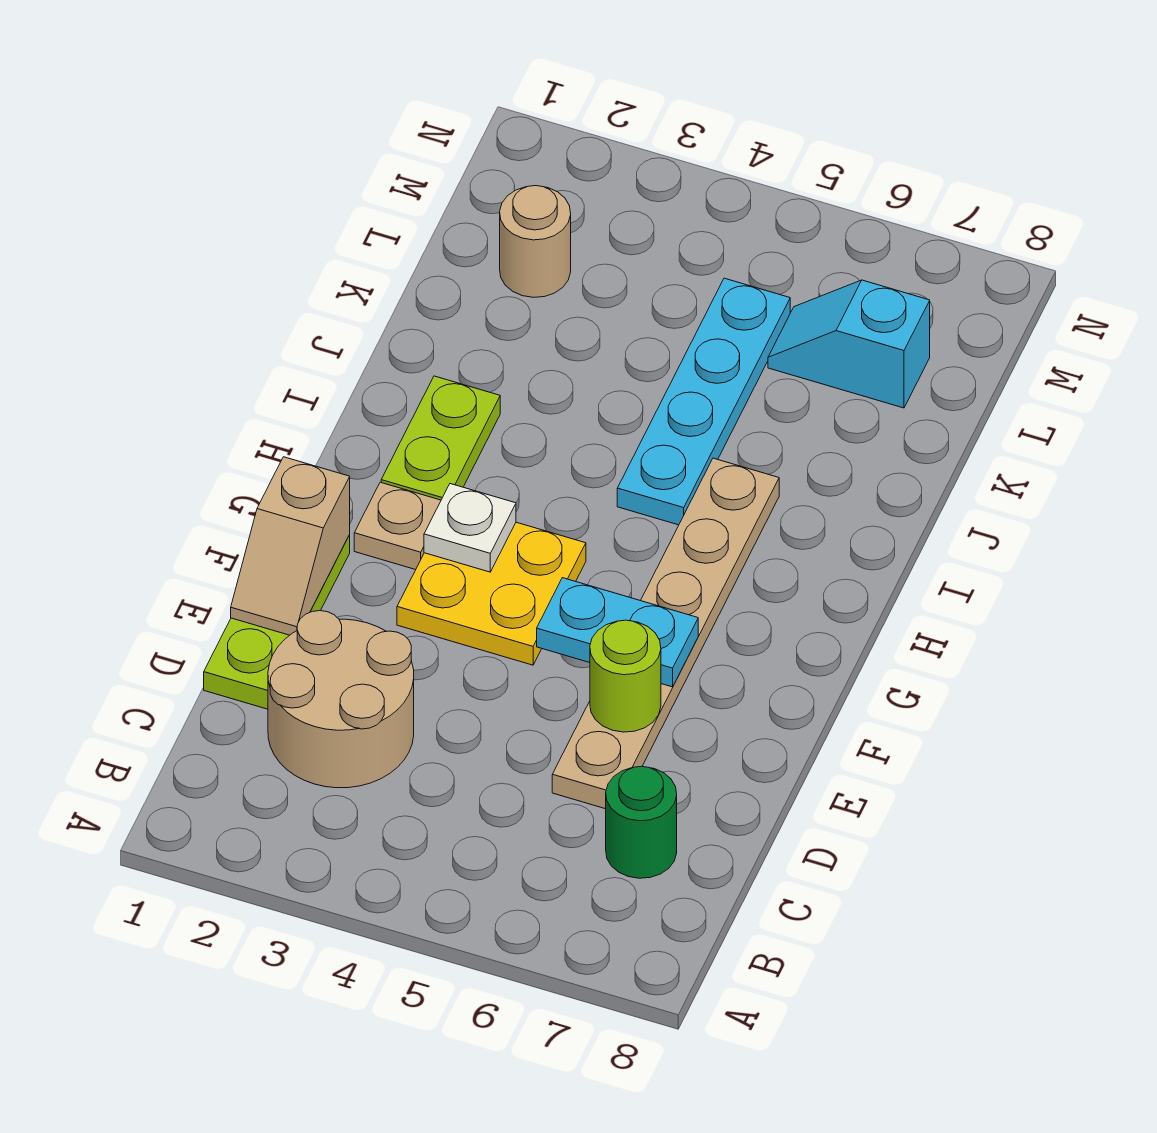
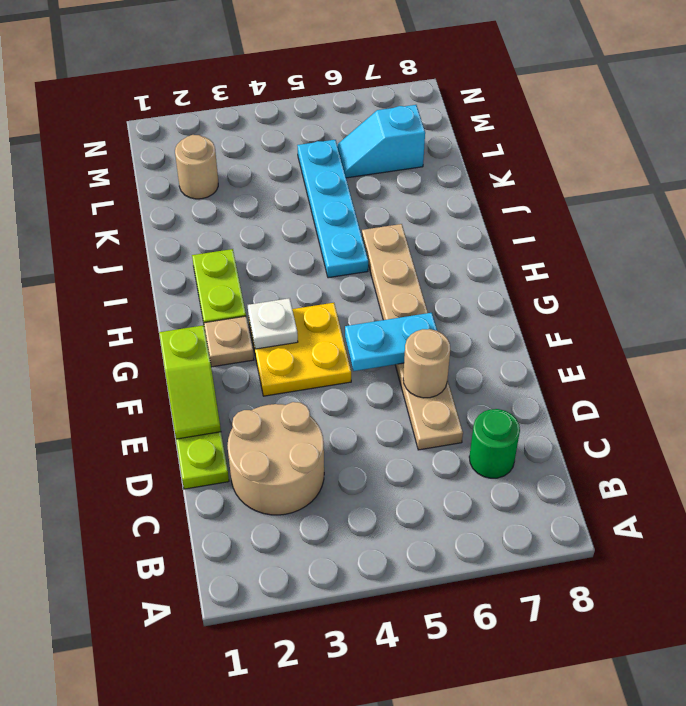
tan 1x2 slope [231,457,350,635] -> lime 1x2 slope [159,325,221,439]
lime 1x1 round brick [590,620,661,732] -> tan 1x1 round brick [403,329,450,398]

